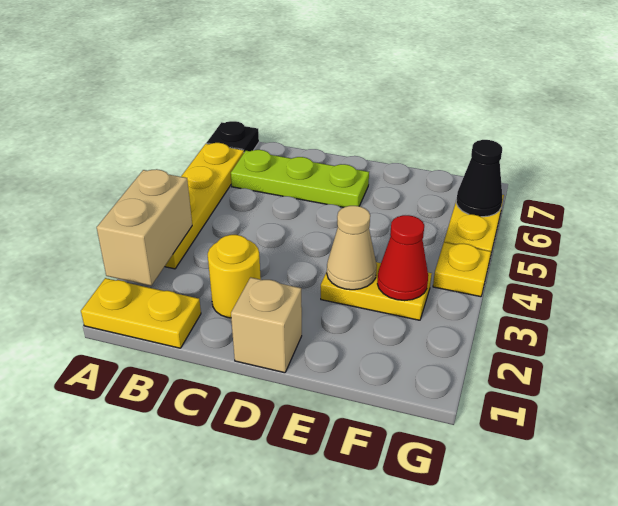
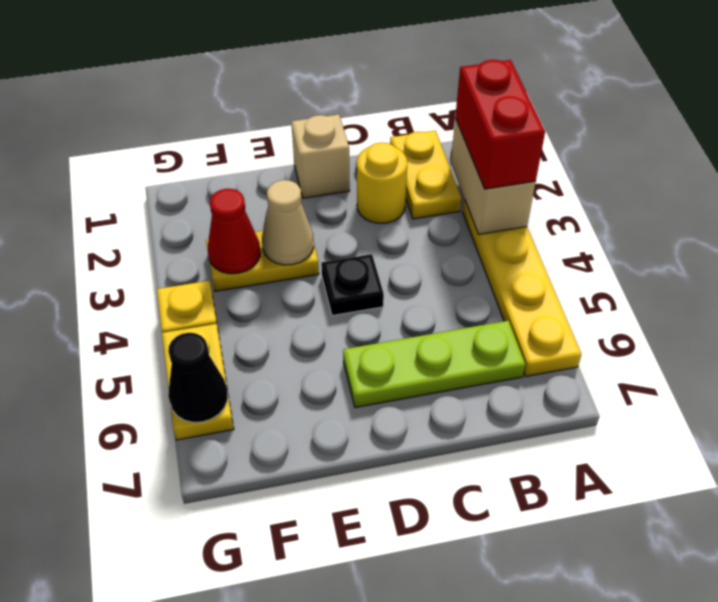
yellow 1x2 plate [81,278,201,348] -> yellow 1x2 plate turned to [390,131,461,219]
none -> red 1x2 brick [455,60,545,189]
black 1x1 plate [207,121,259,152] -> black 1x1 plate moved to [321,254,384,316]

